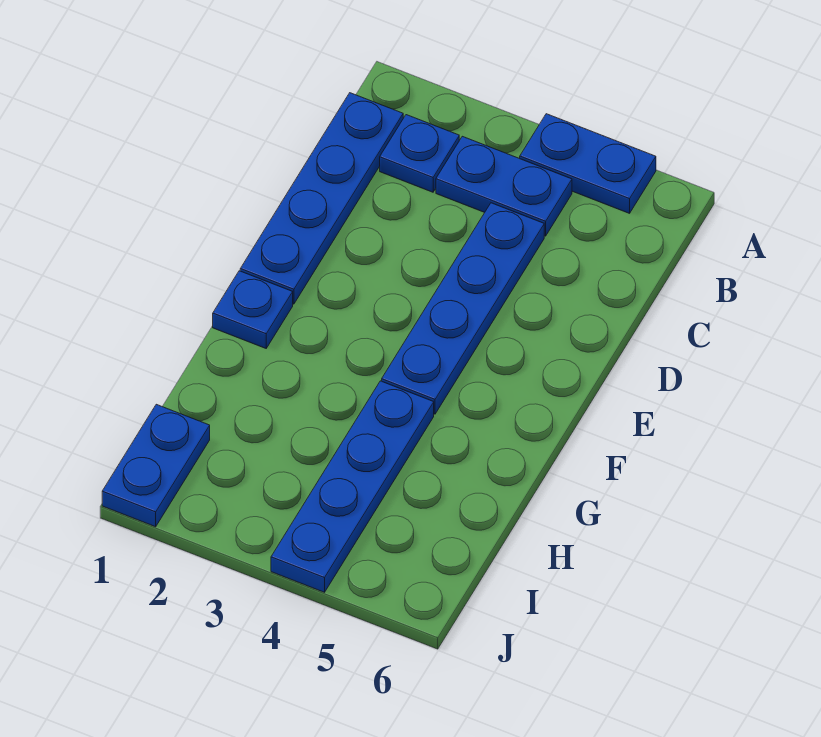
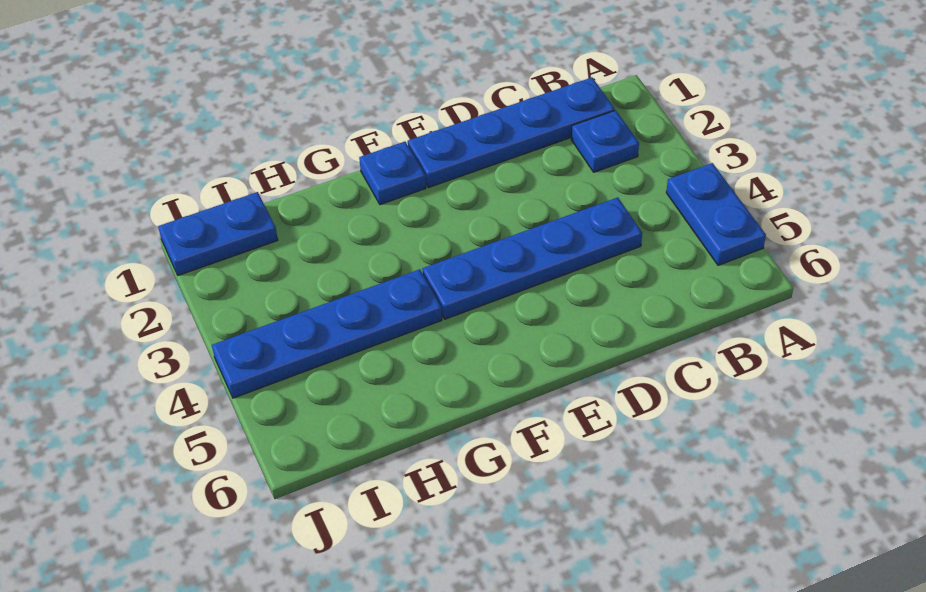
blue 1x2 plate [436,136,572,236] -> none

